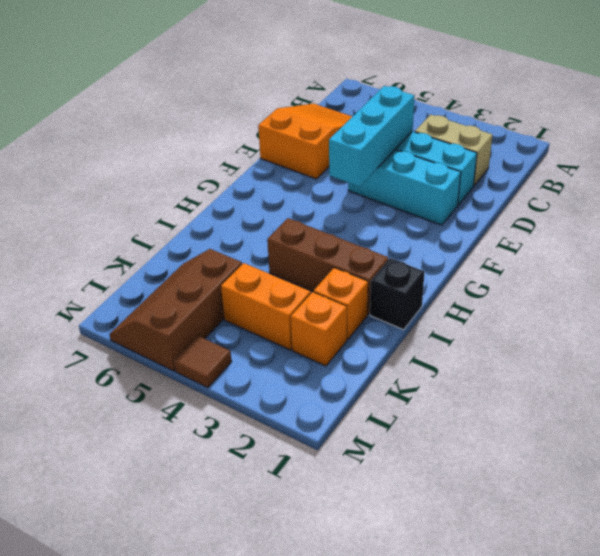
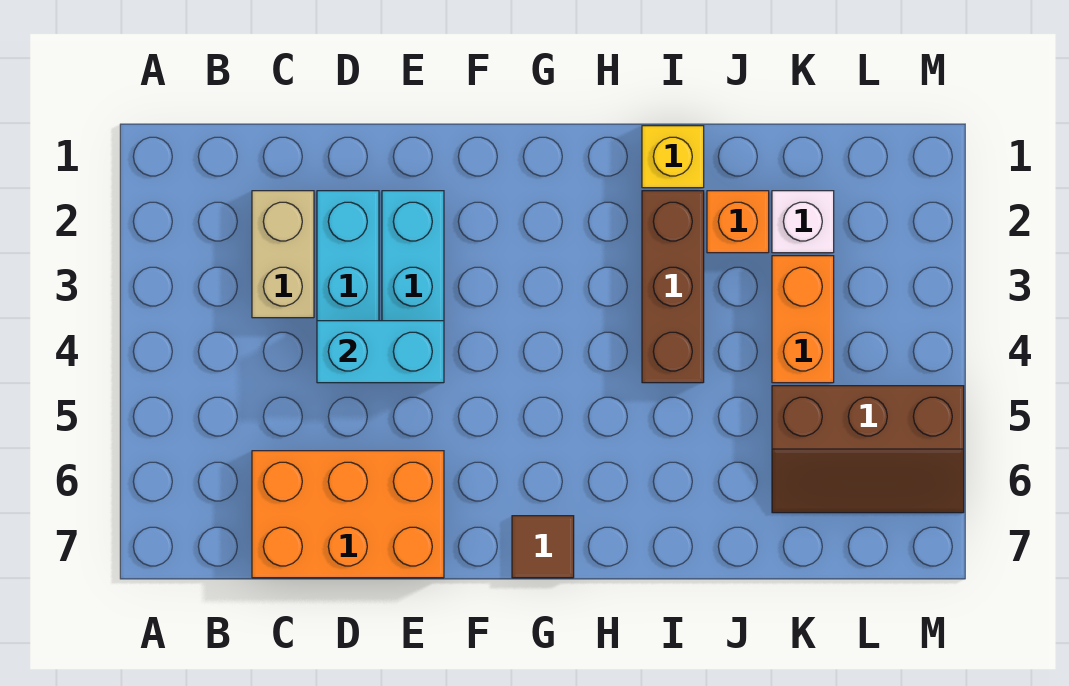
orange 2x3 slope [258,104,353,179] -> orange 2x3 brick [252,451,444,578]
cyan 1x3 brick [329,86,414,187] -> cyan 1x2 brick [317,321,444,383]
black 1x1 brick [370,258,424,330] -> yellow 1x1 brick [642,126,704,188]
orange 1x1 brick [291,292,347,366] -> white 1x1 brick [772,191,834,253]
brown 1x1 tile [174,336,232,388] -> brown 1x1 tile moved to [512,516,574,578]

